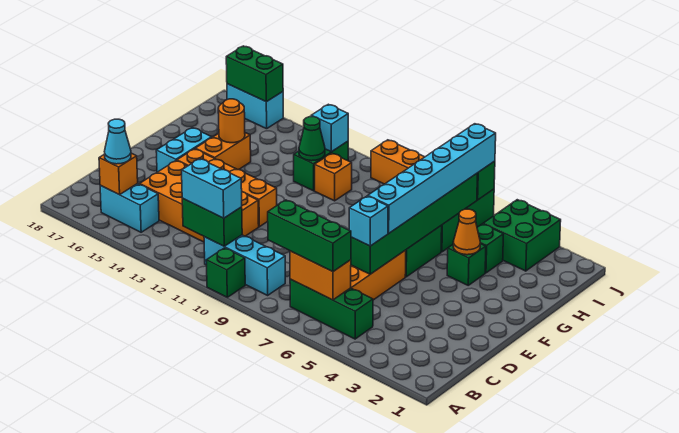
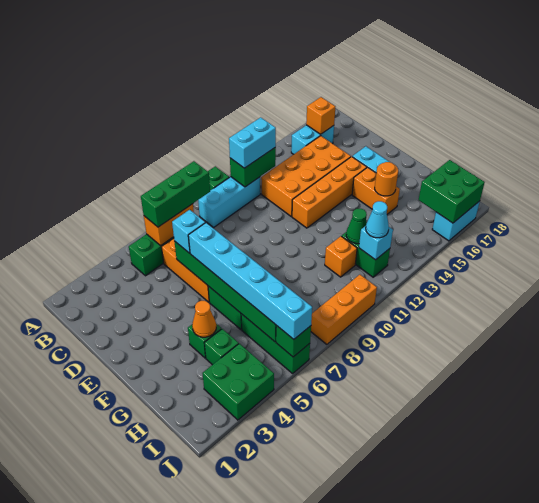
cyan 1x1 cone [105,119,131,164] -> cyan 1x1 cone moved to [366,201,389,238]
green 1x2 brick [226,46,283,102] -> green 2x2 brick [419,160,485,223]

